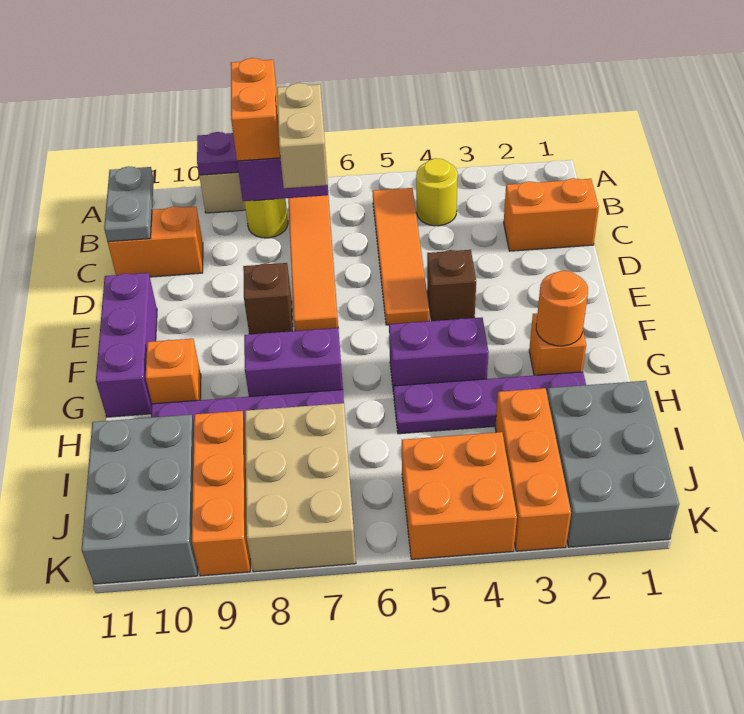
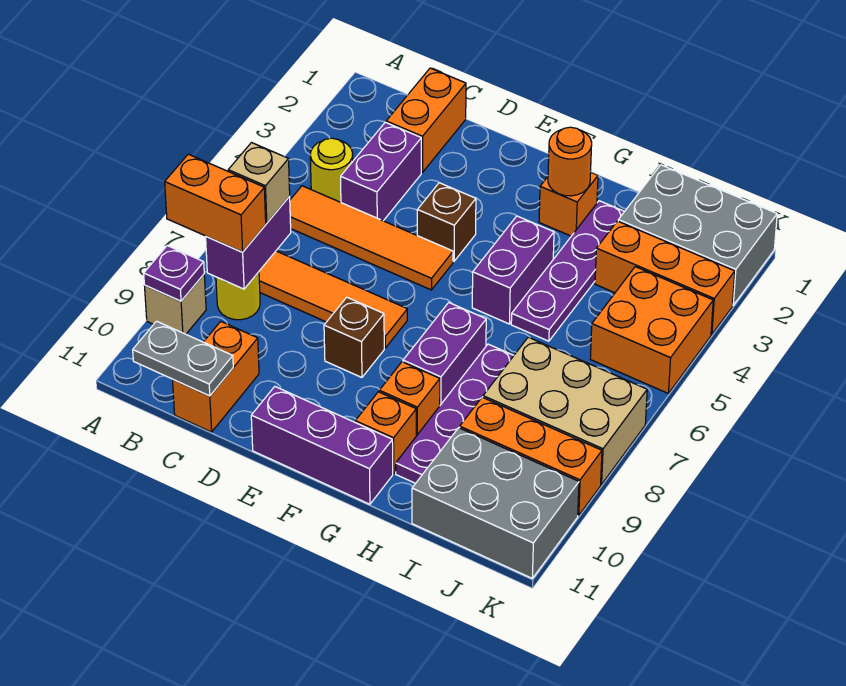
tan 1x2 brick [277,83,328,188] -> tan 1x1 brick [228,143,290,223]
none -> purple 1x2 brick [341,122,421,221]
none -> orange 1x1 brick [379,362,440,436]

